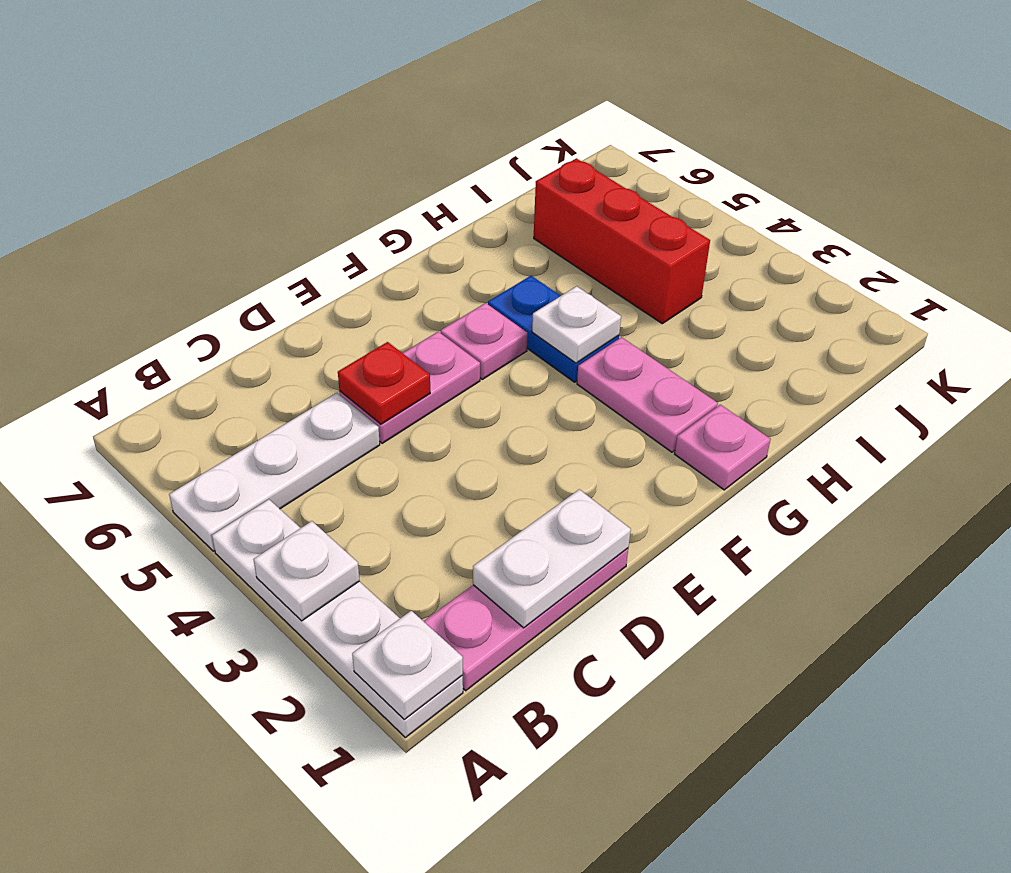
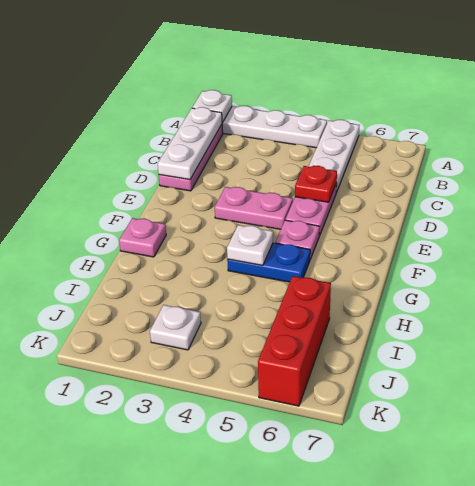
white 1x1 plate [253,521,360,621] -> white 1x1 plate moved to [150,305,201,350]
white 1x2 plate [473,489,631,628] -> white 1x3 plate [158,107,222,180]
pink 1x2 plate [577,337,718,452] -> pink 1x2 plate moved to [215,187,293,229]
red 1x3 brick [534,158,710,324] -> red 1x3 brick turned to [258,276,331,406]

